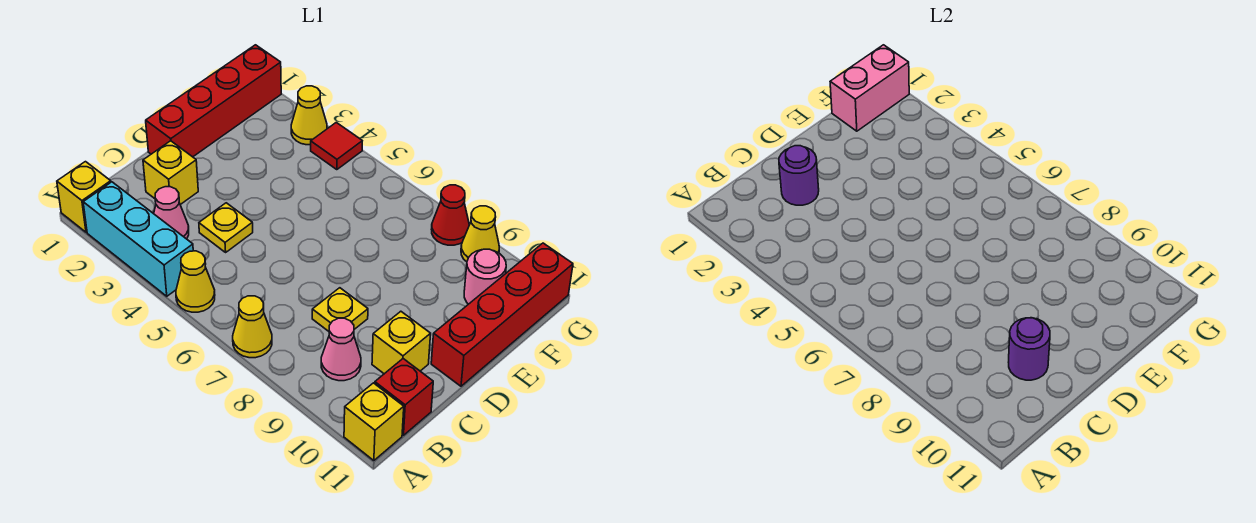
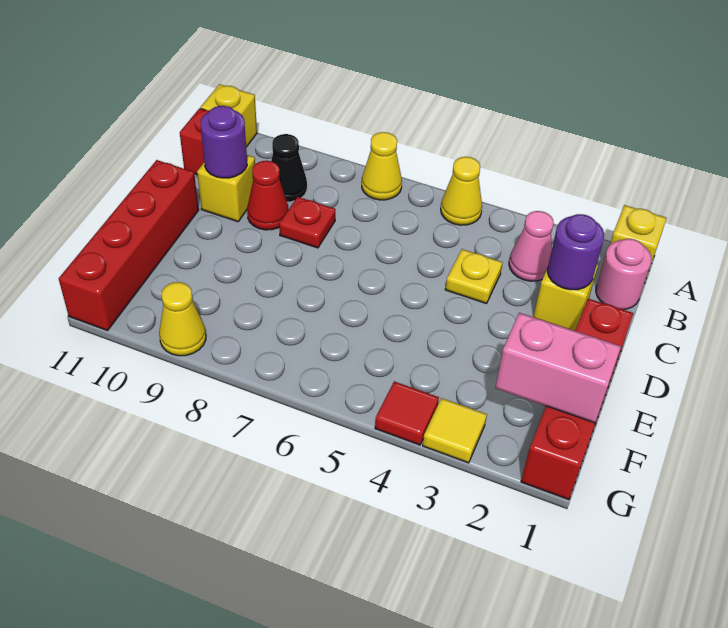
cyan 1x3 brick [83,182,193,296] -> none
pink 1x1 cone [321,318,361,381] -> black 1x1 cone [271,134,307,202]
yellow 1x1 plate [312,288,368,331] -> red 1x1 plate [279,197,335,248]
pink 1x2 brick [830,45,909,131] -> pink 1x2 brick turned to [495,313,621,423]
pink 1x1 round brick [464,249,506,304] -> pink 1x1 round brick moved to [596,239,652,310]
yellow 1x1 cone [291,86,327,145] -> yellow 1x1 tile [423,398,487,463]
red 1x1 cone [431,185,469,245] -> red 1x1 cone moved to [247,161,289,230]

